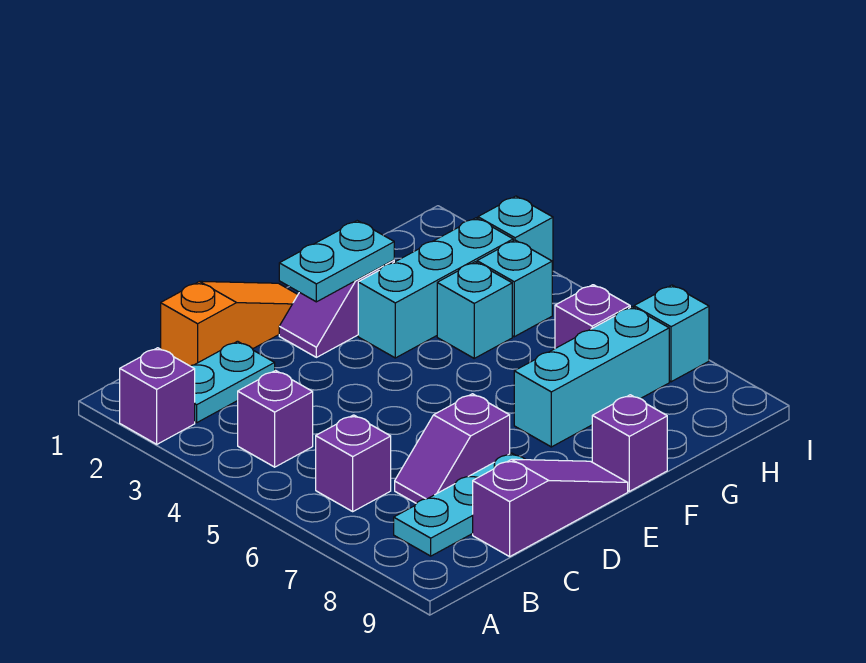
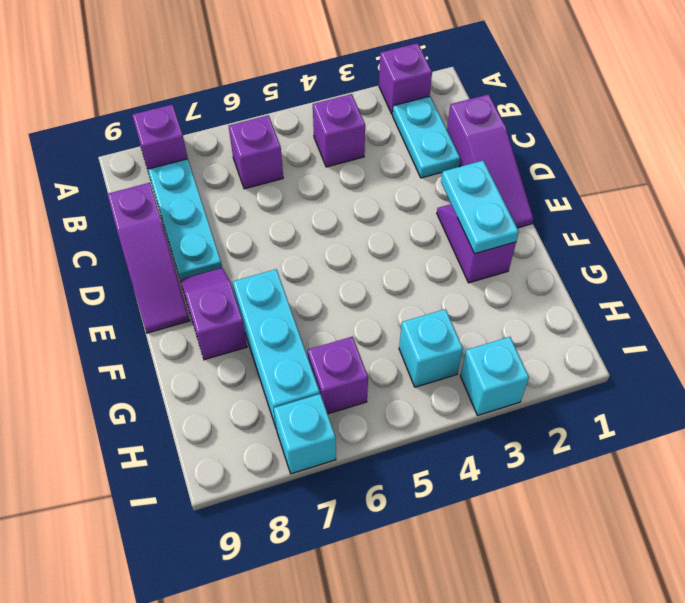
orange 1x3 slope [161,281,298,366] -> purple 1x3 slope [447,94,533,228]
purple 1x2 slope [395,394,510,503] -> purple 1x2 slope moved to [180,268,247,360]
cyan 1x3 brick [358,218,513,358] -> none
purple 1x1 brick [592,395,667,491] -> purple 1x1 brick moved to [132,104,188,169]
cyan 1x1 brick [437,262,512,358] -> none

